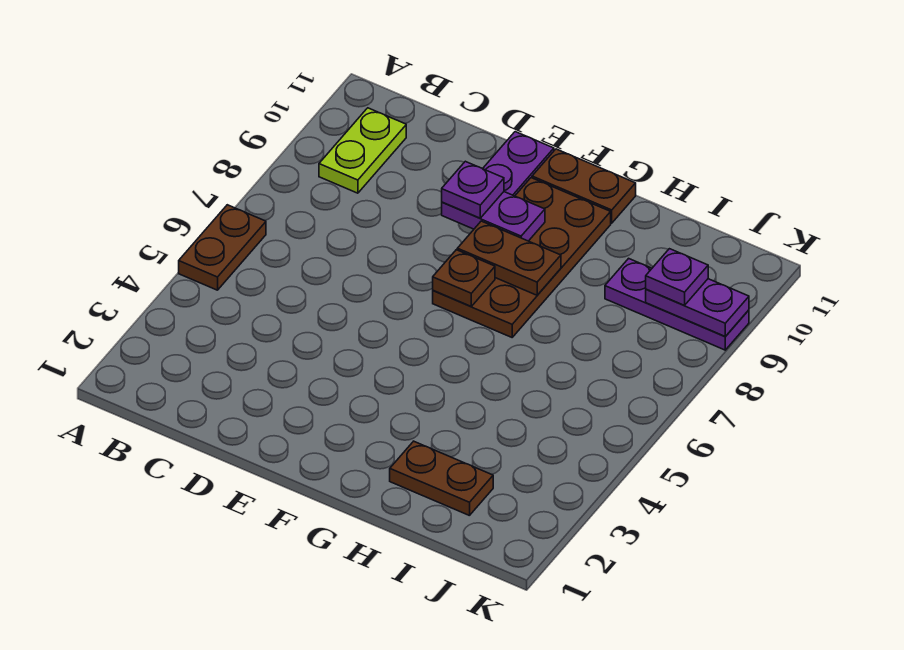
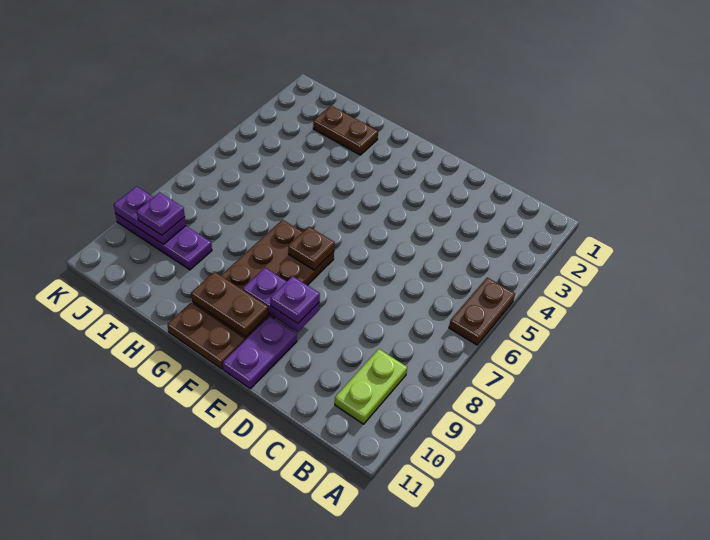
brown 1x2 plate [457,221,561,295] -> brown 1x2 plate moved to [191,272,268,337]

